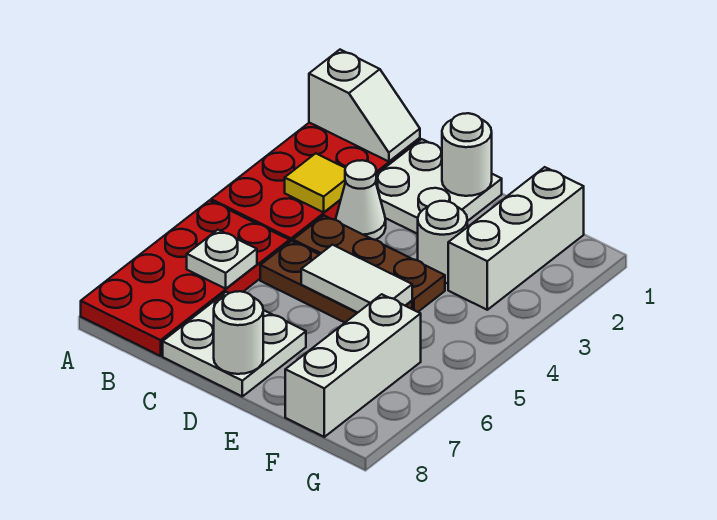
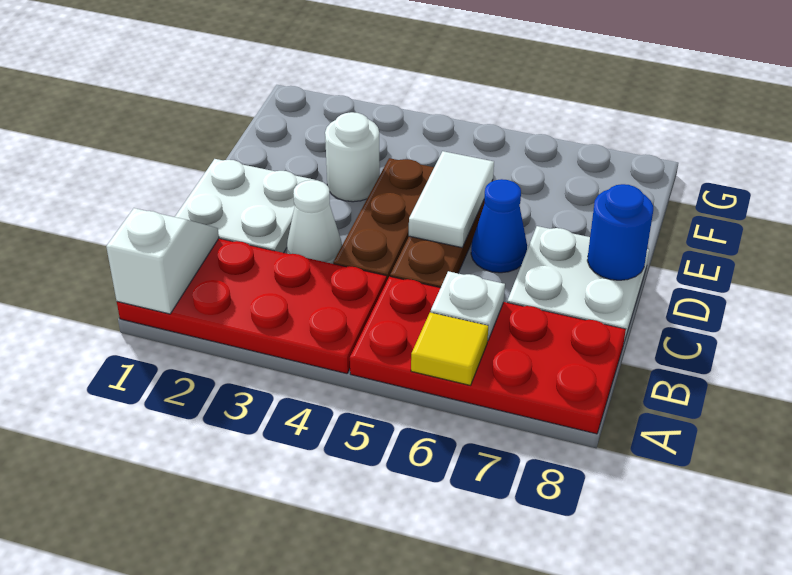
yellow 1x1 tile [285,153,346,212] -> yellow 1x1 tile moved to [411,312,488,385]
white 1x1 round brick [442,113,492,196] -> none
none -> blue 1x1 cone [471,179,527,273]
white 1x1 round brick [214,291,263,374] -> blue 1x1 round brick [587,184,653,280]
white 1x3 brick [448,167,584,310] -> none
white 1x3 brick [285,294,421,437] -> none

